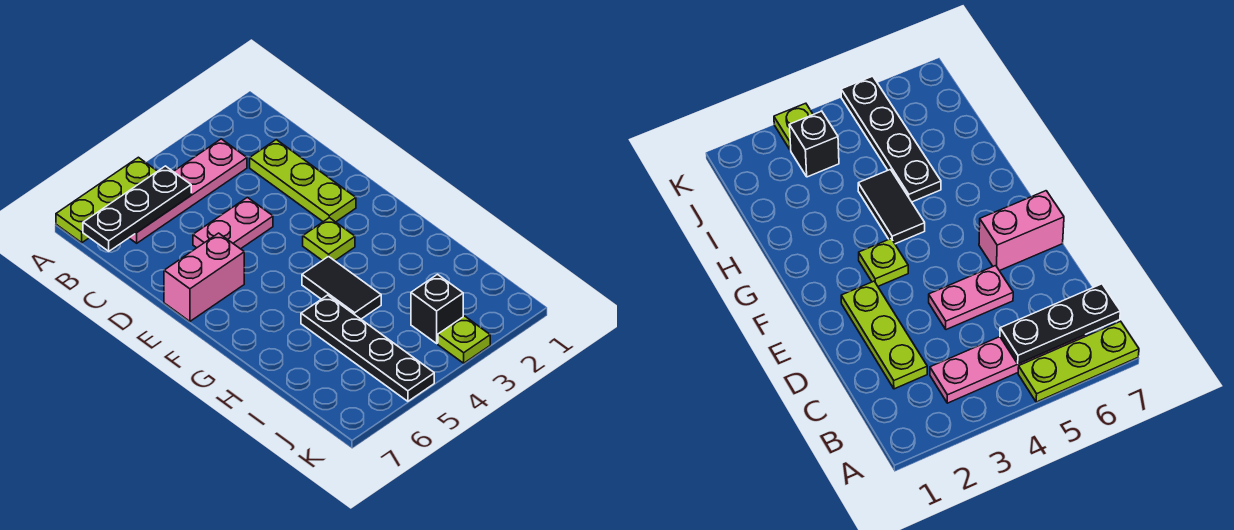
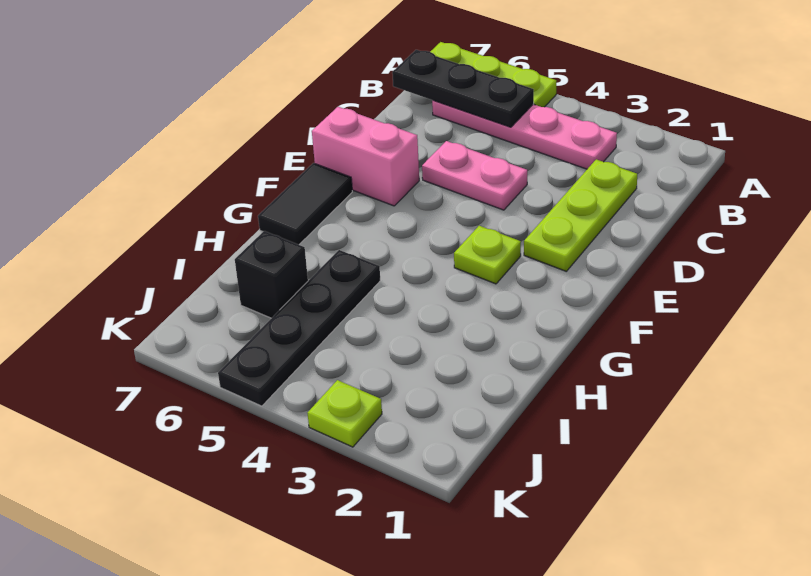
black 1x2 tile [302,256,381,319] -> black 1x2 tile moved to [258,163,352,245]
black 1x1 brick [411,274,463,343] -> black 1x1 brick moved to [235,231,308,318]

